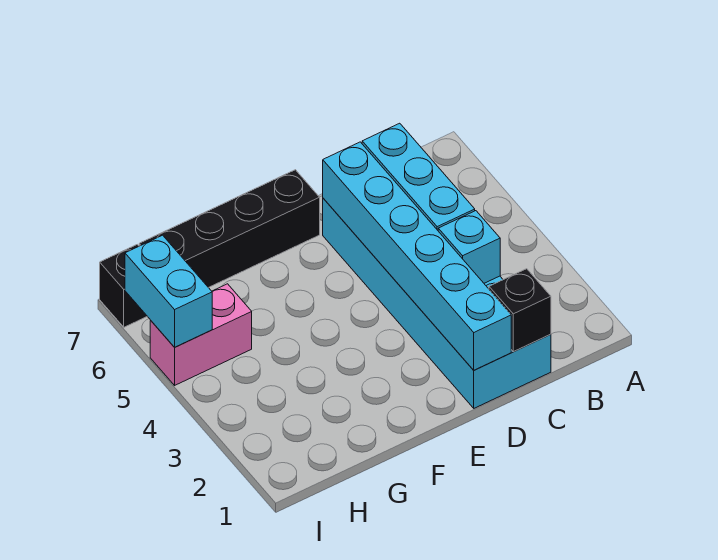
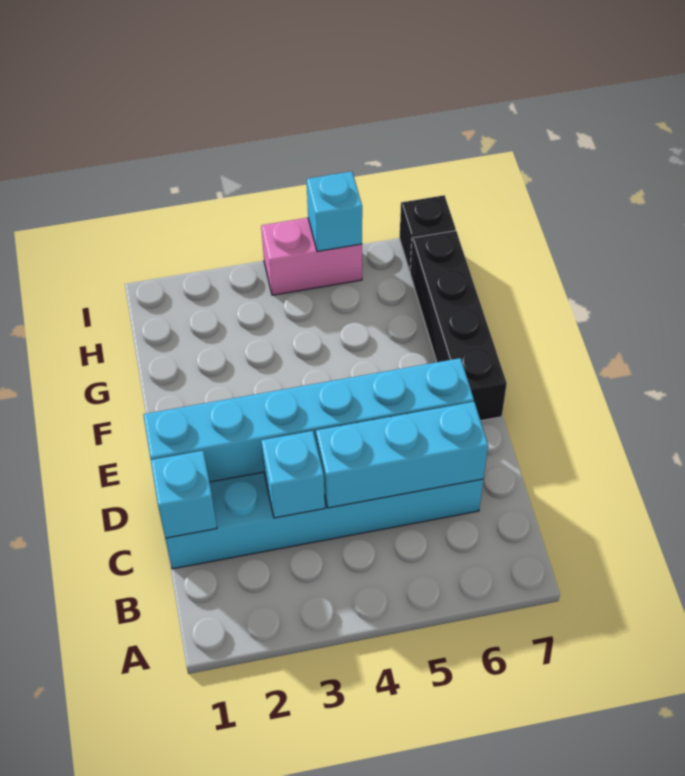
black 1x1 brick [489,269,551,352] -> cyan 1x1 brick [151,451,217,538]
pink 1x2 brick [150,284,252,385] -> pink 1x2 brick turned to [261,218,362,295]
cyan 1x2 brick [125,235,212,347] -> cyan 1x1 brick [307,171,362,252]

